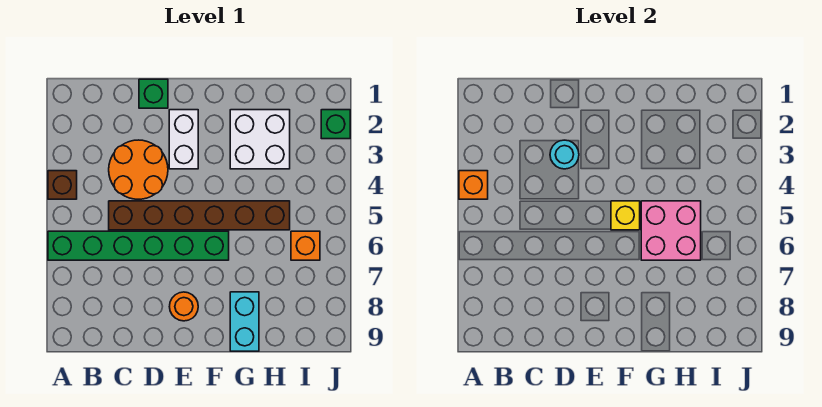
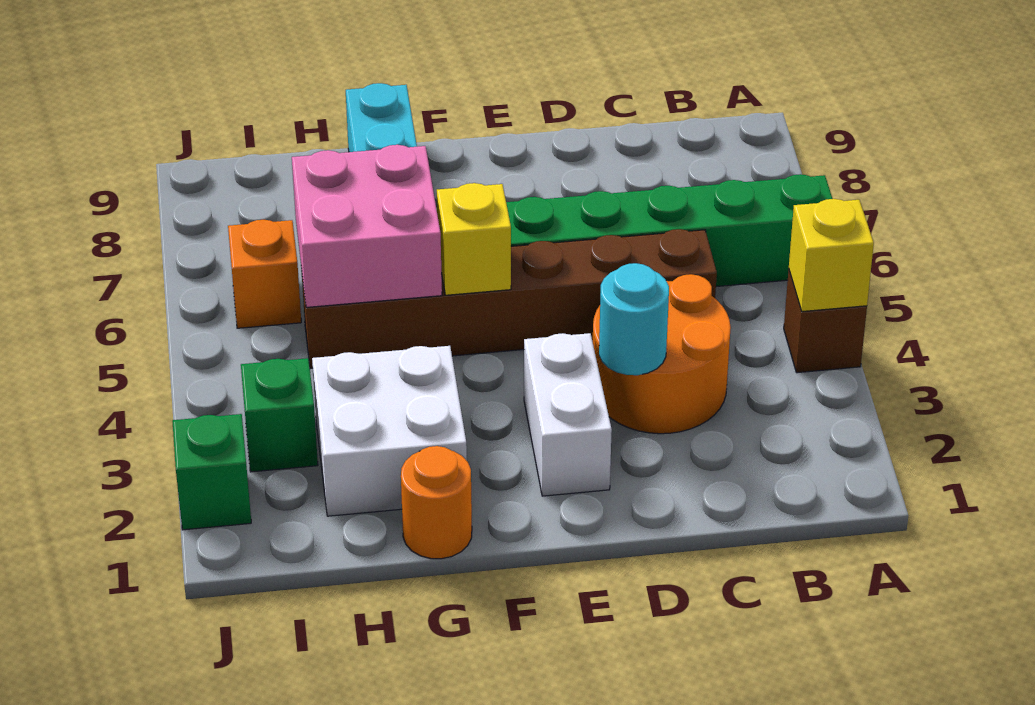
orange 1x1 brick [459,171,488,199] -> yellow 1x1 brick [789,199,874,312]
green 1x1 brick [139,79,168,108] -> green 1x1 brick moved to [241,358,318,472]
orange 1x1 round brick [169,292,198,321] -> orange 1x1 round brick moved to [401,446,472,559]

